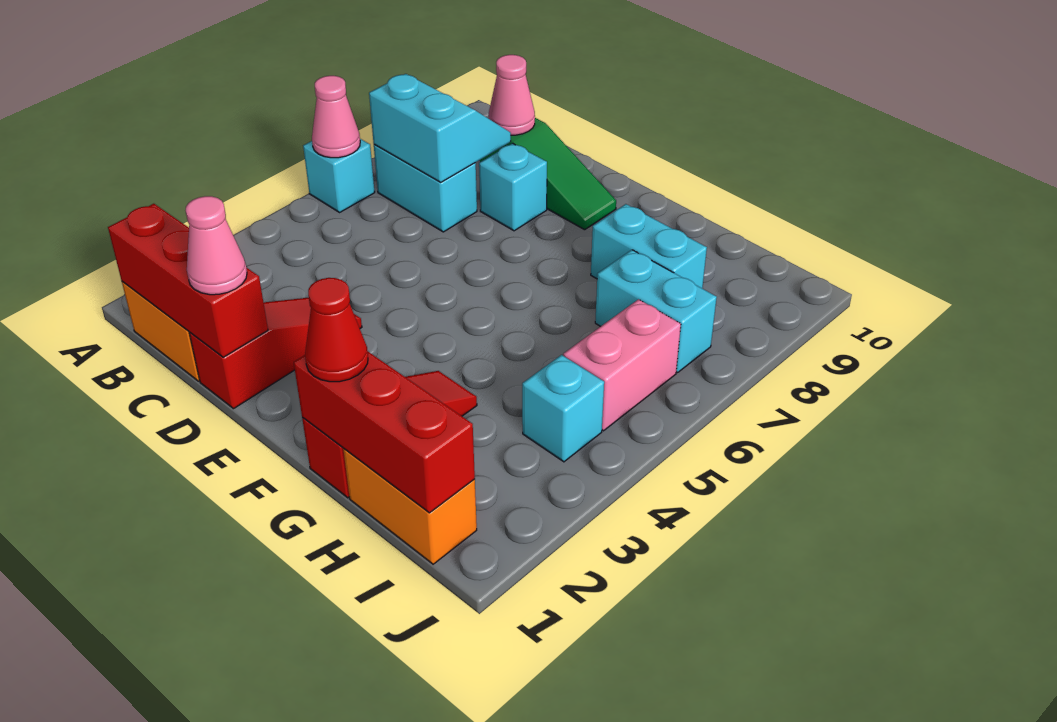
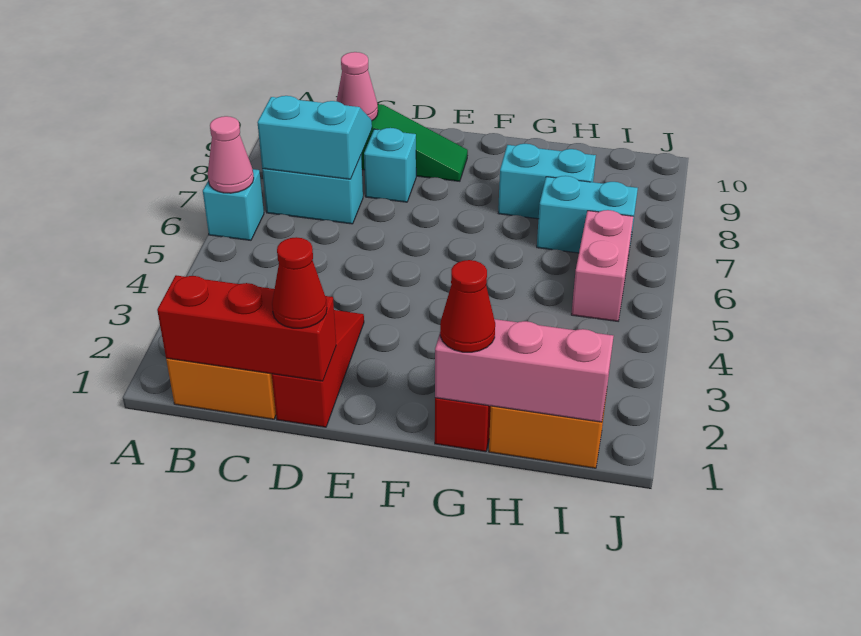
pink 1x1 cone [186,196,247,295] -> red 1x1 cone [272,237,327,328]
red 1x3 brick [294,352,475,513] -> pink 1x3 brick [435,319,613,422]
cyan 1x1 brick [522,355,604,462] -> none

